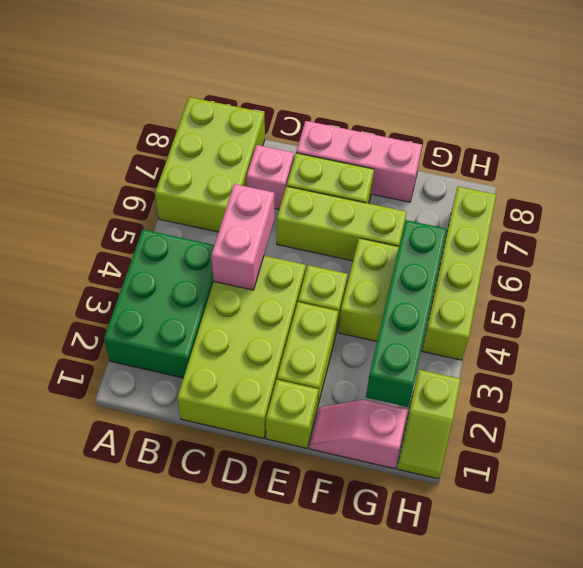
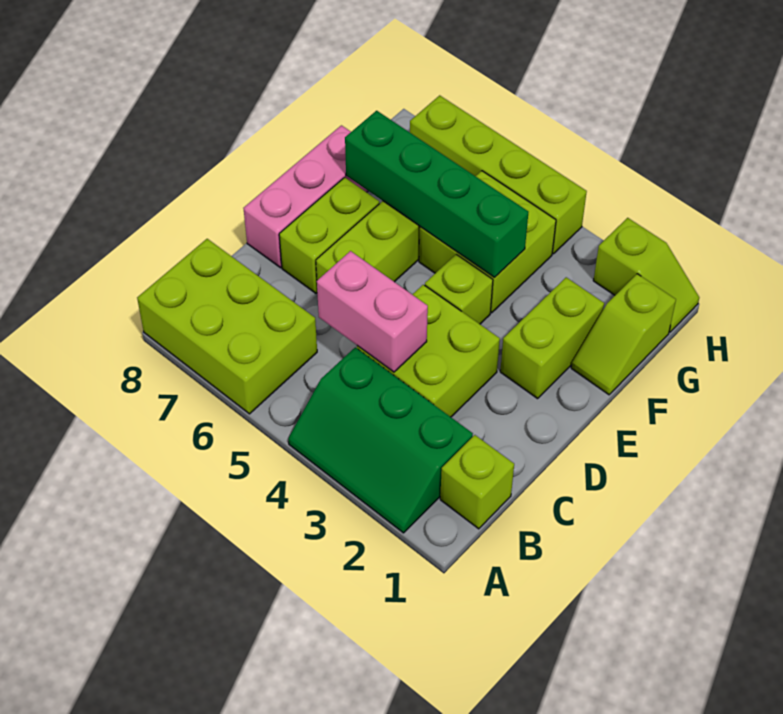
green 2x3 brick [104,229,214,378] -> green 2x3 slope [288,347,473,533]
lime 2x4 brick [177,256,306,438] -> lime 2x2 brick [357,285,500,417]
pink 1x1 brick [246,145,294,209] -> none
lime 1x1 brick [266,380,319,448] -> lime 1x1 brick moved to [440,435,514,529]
lime 1x2 brick [277,302,338,407] -> lime 1x2 brick turned to [500,277,604,399]
pink 1x2 slope [310,400,408,469] -> lime 1x2 slope [571,274,676,395]
green 1x4 brick [366,220,447,407] -> green 1x4 brick moved to [345,111,528,277]

